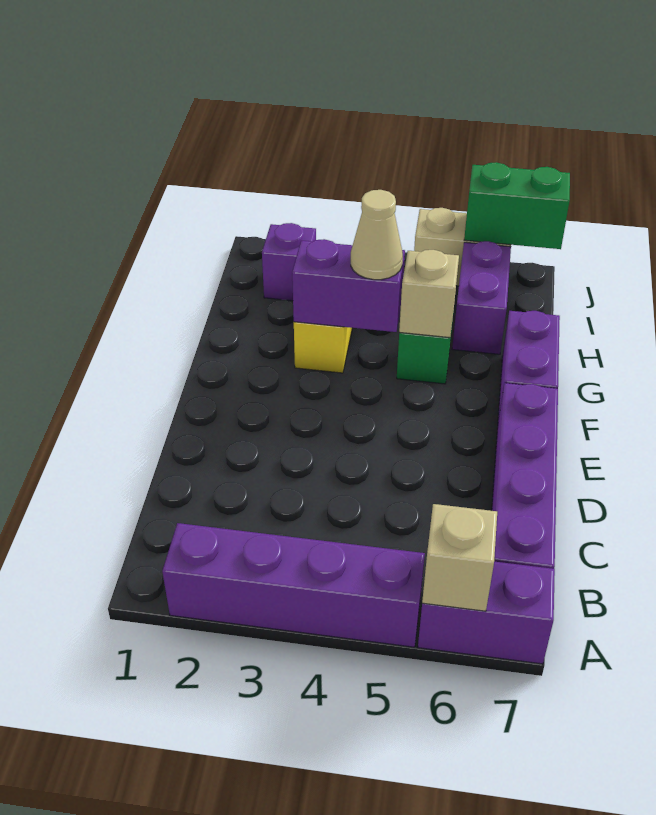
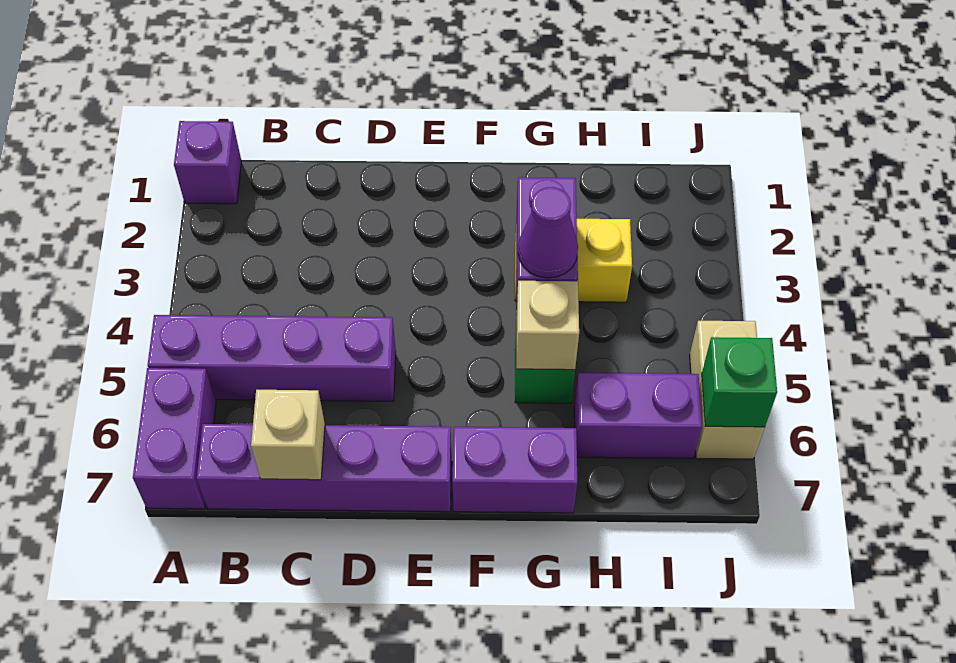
purple 1x4 brick [162,523,425,647] -> purple 1x4 brick turned to [148,315,396,401]
tan 1x1 brick [422,504,497,611] -> tan 1x1 brick moved to [251,390,325,480]
tan 1x1 cone [351,190,403,280] -> purple 1x1 cone [518,187,578,278]
purple 1x1 brick [262,223,316,301] -> purple 1x1 brick moved to [174,121,241,204]
green 1x2 brick [464,162,570,249] -> green 1x1 brick [702,337,777,427]

